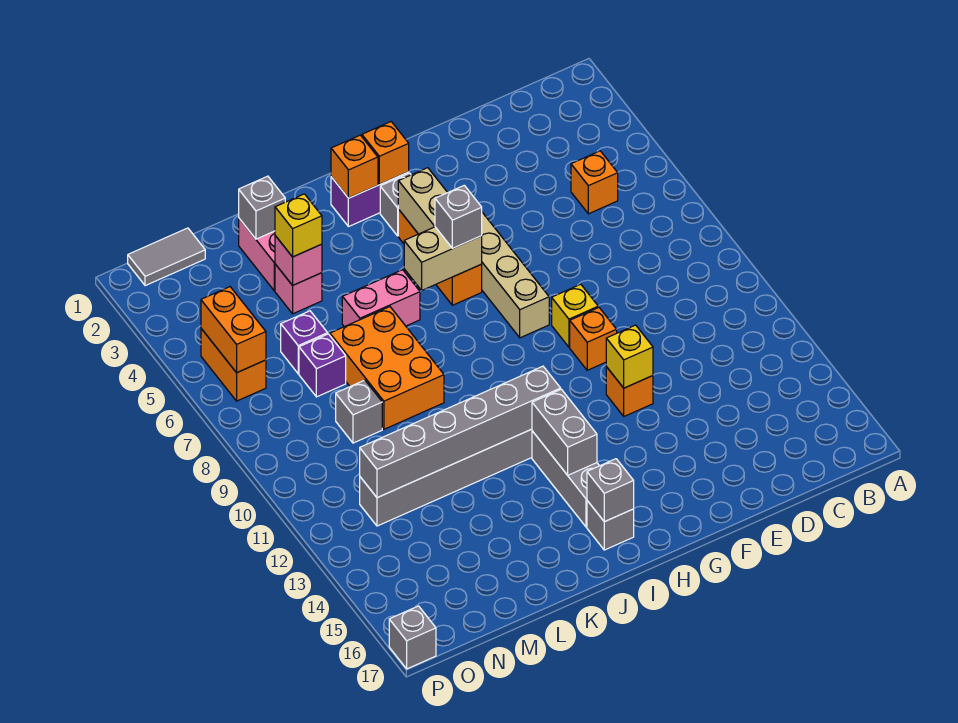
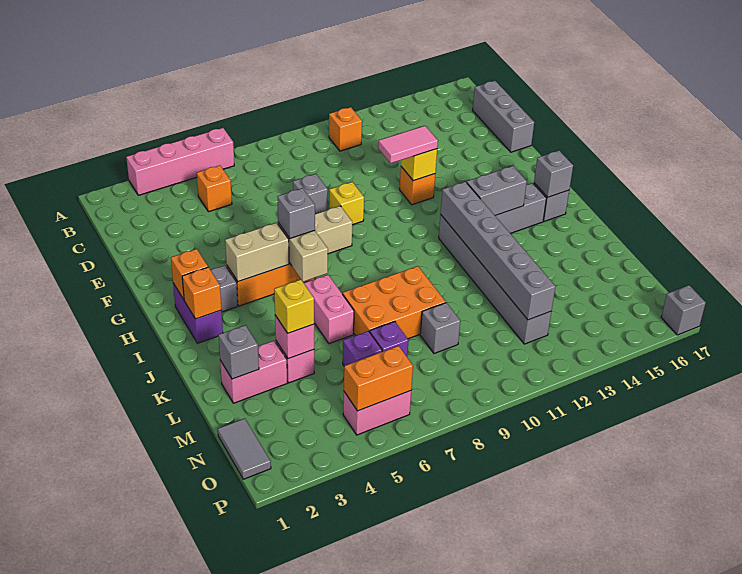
none -> pink 1x4 brick [126,128,234,195]
none -> grey 1x3 brick [473,81,534,152]
none -> grey 1x1 brick [293,174,328,214]
orange 1x1 brick [570,307,617,370] -> orange 1x1 brick moved to [329,107,362,151]
none -> pink 1x2 tile [378,126,438,163]
orange 1x2 brick [201,329,266,401] -> pink 1x2 brick [343,391,411,435]

